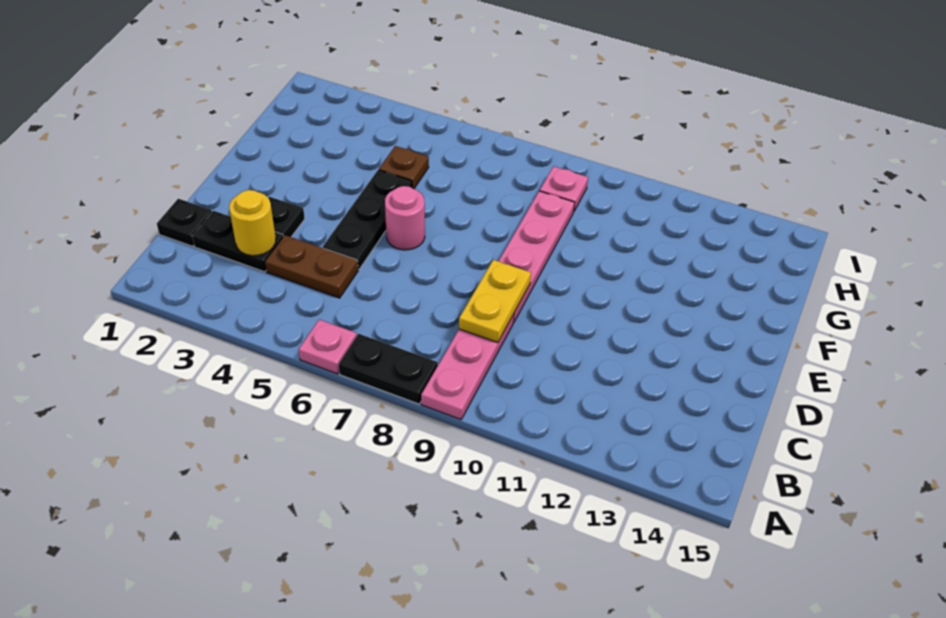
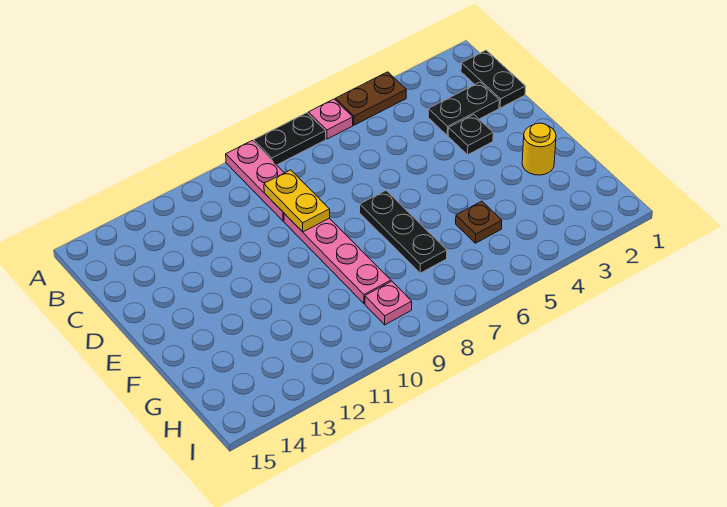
black 1x1 plate [157,199,212,246] -> black 1x2 plate [461,50,526,108]
yellow 1x1 round brick [229,190,276,256] -> yellow 1x1 round brick moved to [522,123,556,175]
brown 1x2 plate [265,235,358,298] -> brown 1x2 plate moved to [335,72,406,125]
black 1x3 plate [323,170,412,270] -> black 1x3 plate moved to [360,191,447,273]
pink 1x1 round brick [385,186,425,250] -> none

